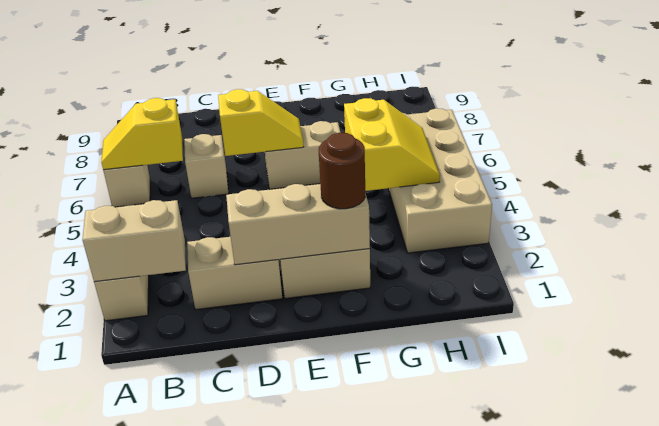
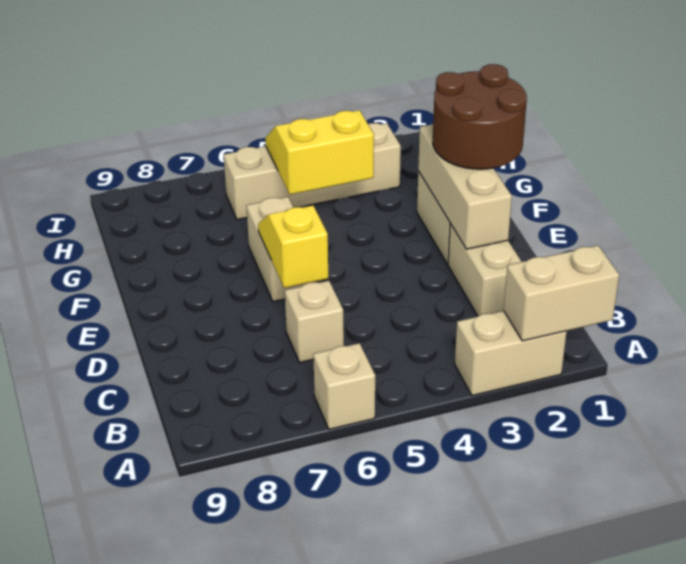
tan 1x2 brick [82,200,186,282] -> tan 1x2 brick turned to [504,246,619,341]
yellow 1x2 slope [101,98,183,170] -> none
brown 1x1 round brick [319,133,365,209] -> brown 2x2 round brick [433,64,527,169]
tan 2x4 brick [388,108,492,253] -> tan 1x4 brick [224,123,401,220]

